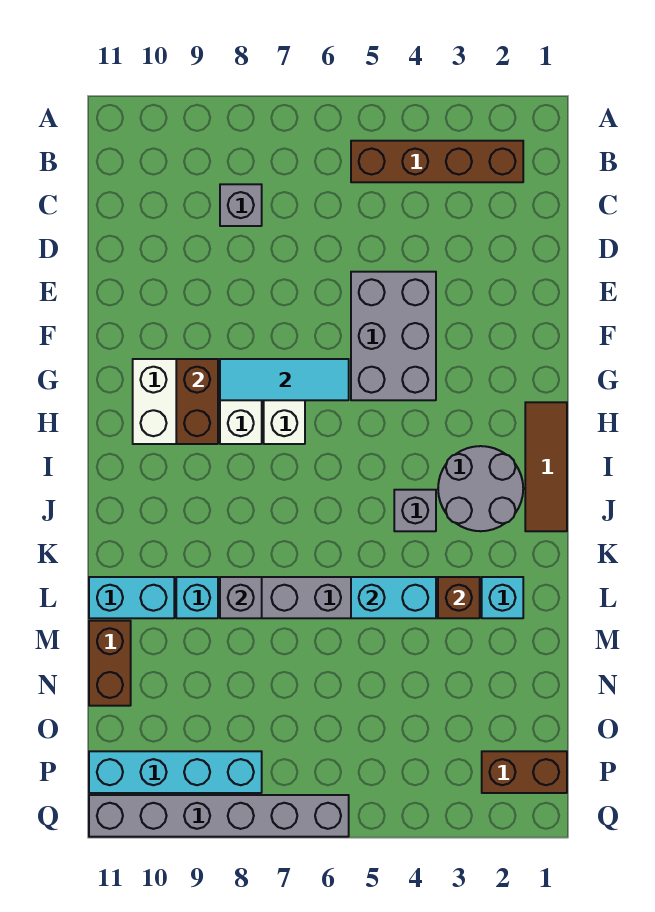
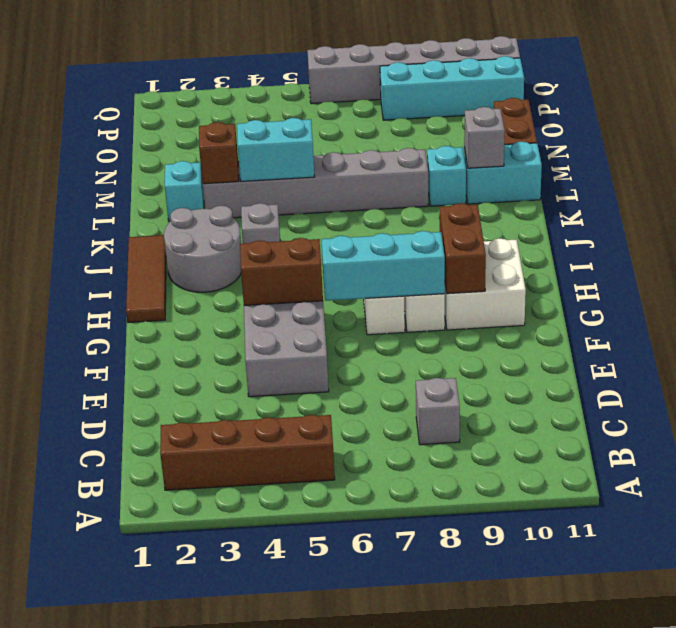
cyan 1x3 tile [220,359,349,400] -> cyan 1x3 brick [321,231,445,301]
grey 1x1 brick [220,577,262,618] -> grey 1x1 brick moved to [464,107,505,168]
brown 1x2 brick [482,751,567,793] -> brown 1x2 brick moved to [240,238,323,306]

